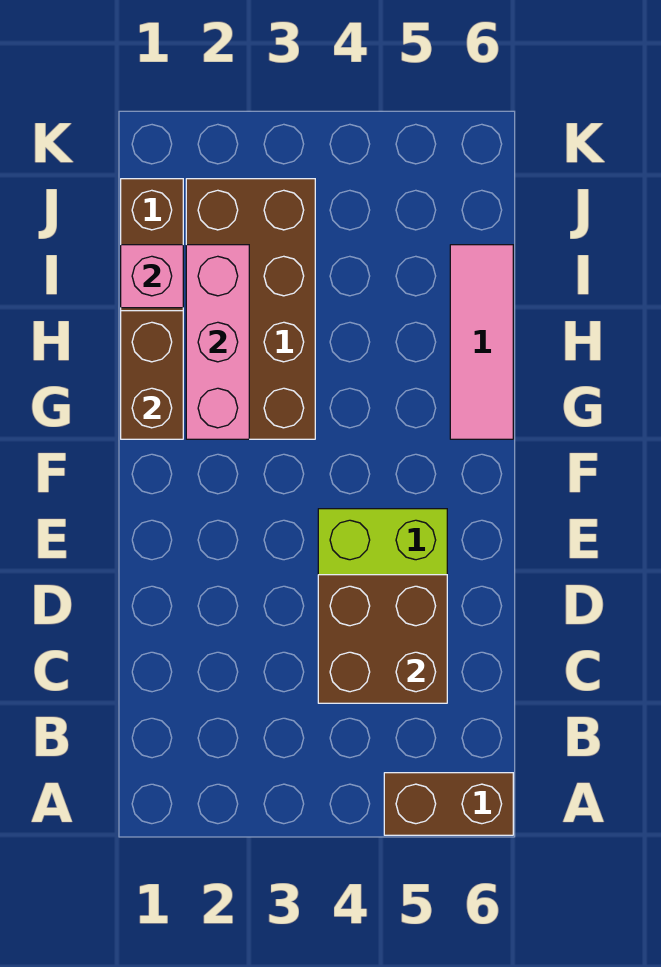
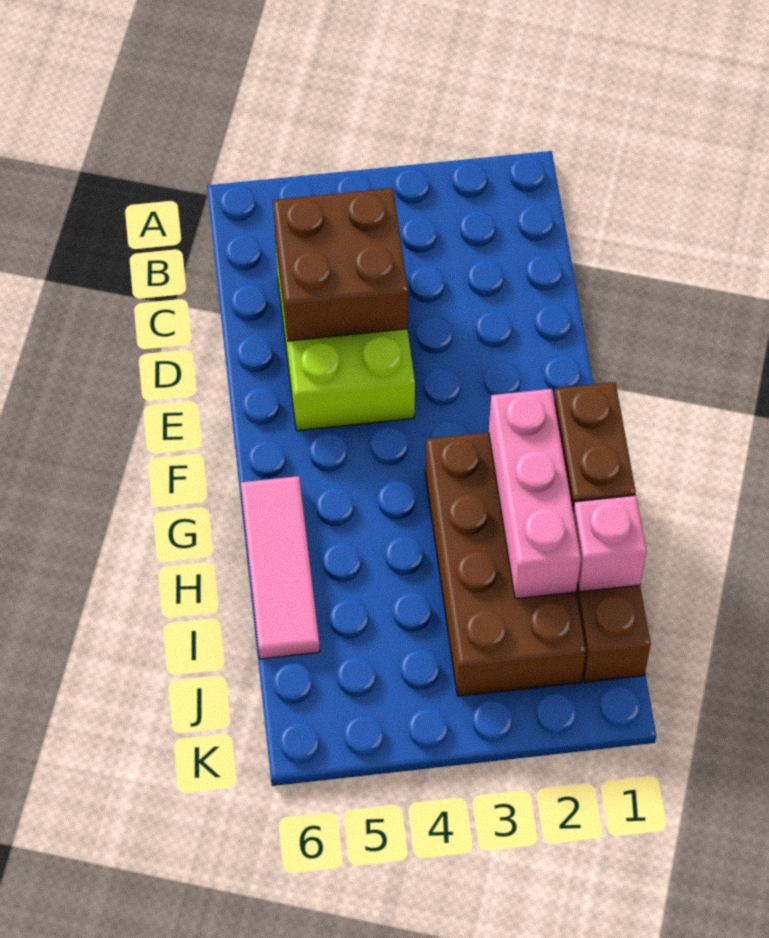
brown 1x2 brick [384,773,513,835] -> none

